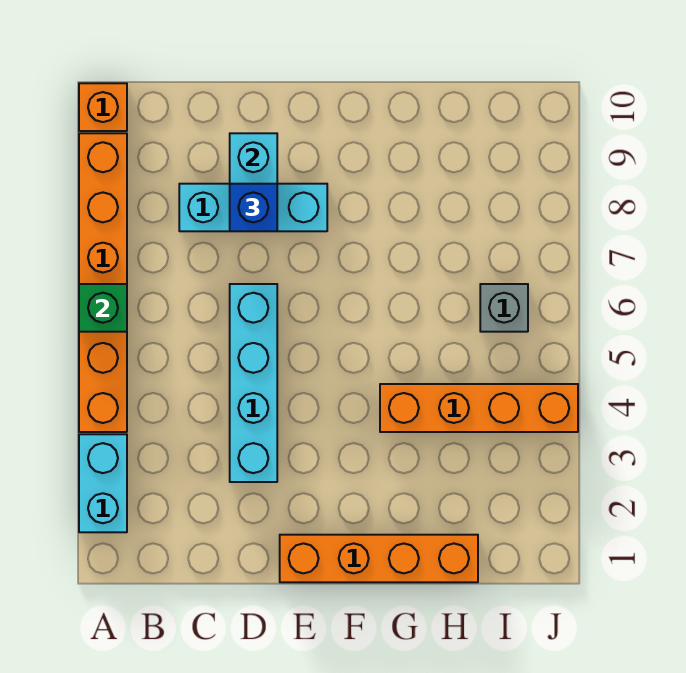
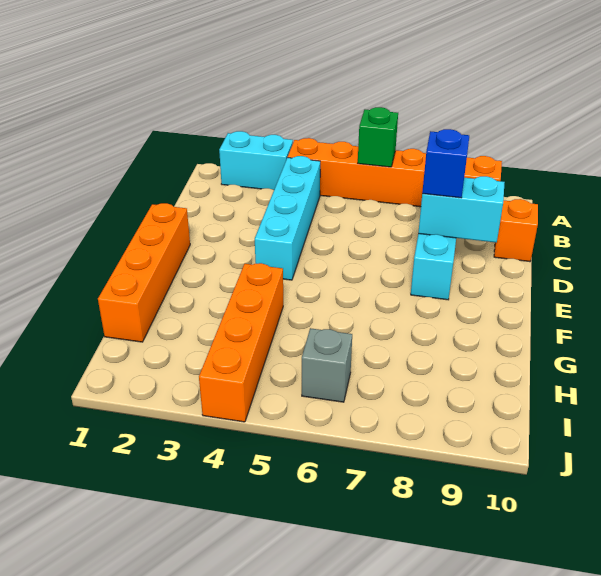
orange 1x1 brick [79,83,127,131] -> orange 1x1 brick moved to [494,199,538,262]
cyan 1x4 brick [230,284,277,482] -> cyan 1x4 brick turned to [255,156,320,280]

